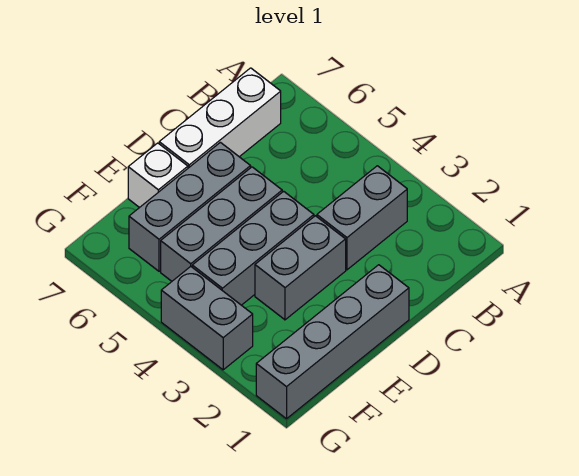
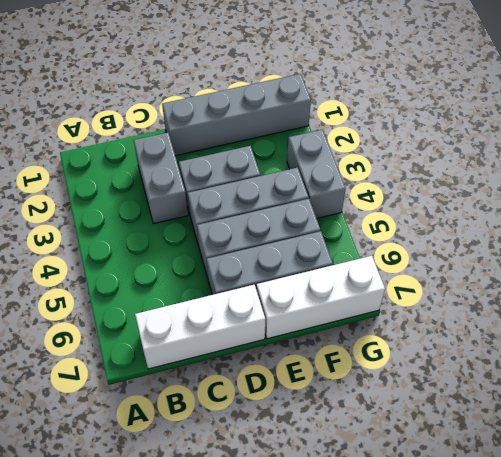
grey 1x2 brick [317,166,407,270] -> grey 1x2 brick turned to [134,133,188,224]
white 1x1 brick [128,143,188,208] -> white 1x3 brick [257,256,385,339]

